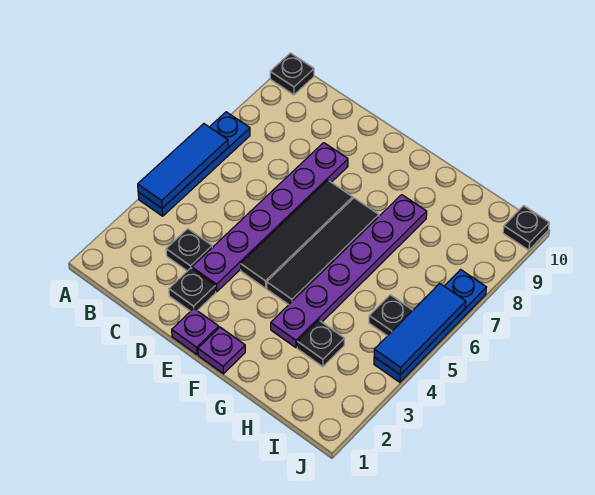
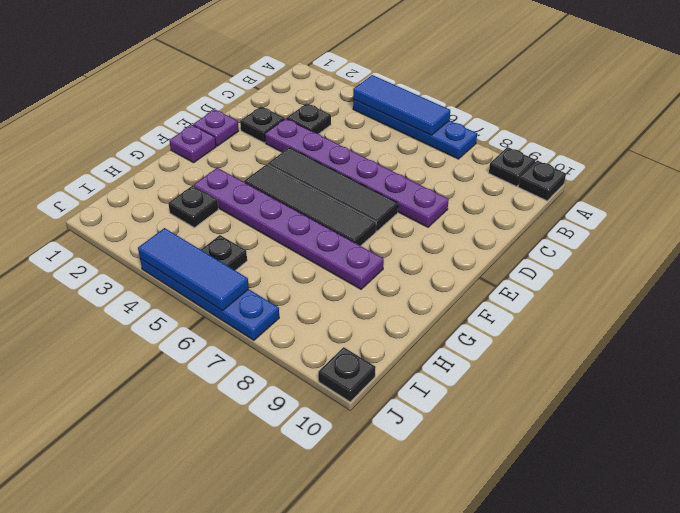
none -> black 1x1 plate [489,147,536,187]

